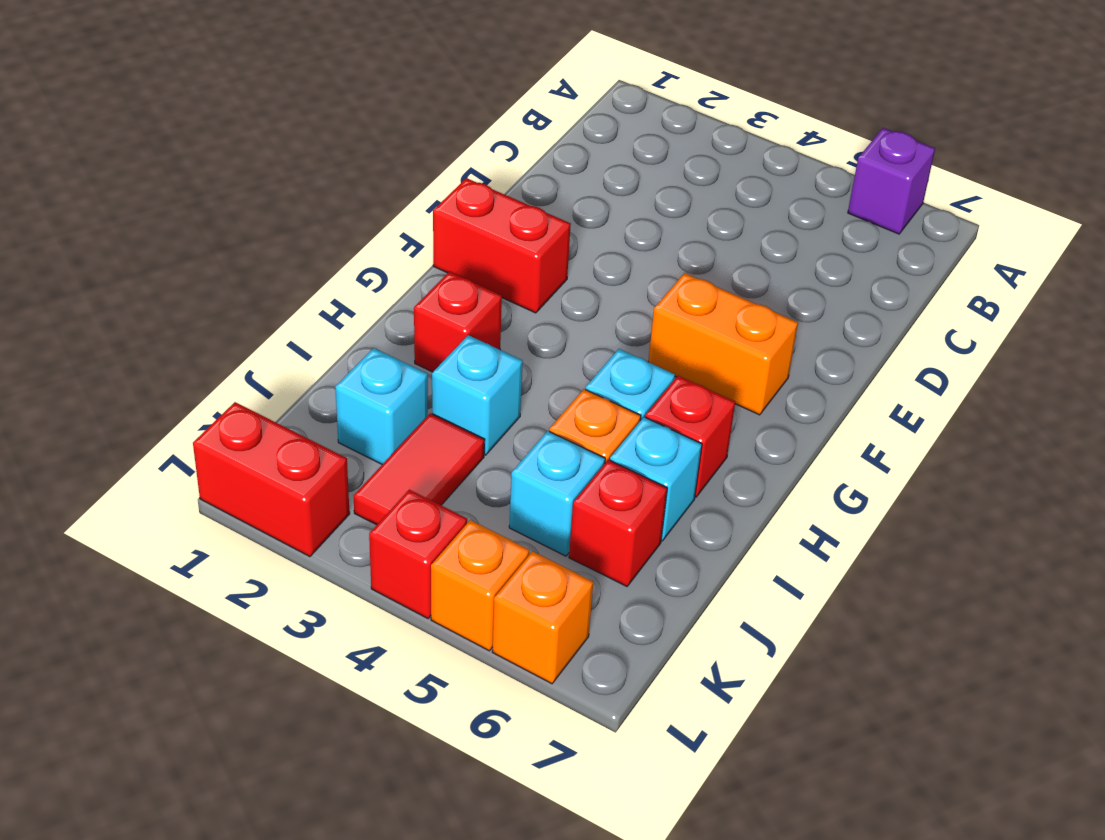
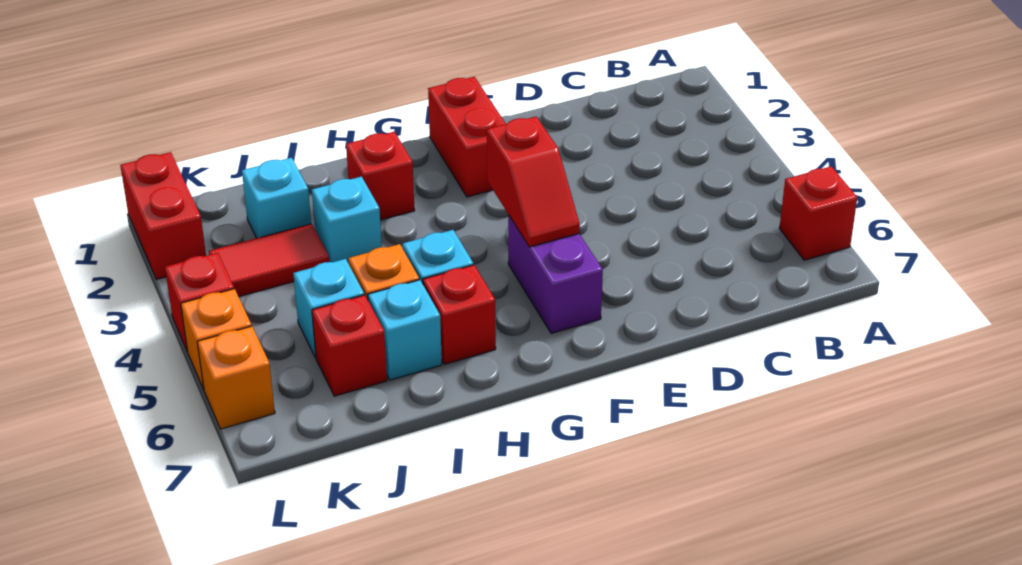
purple 1x1 brick [848,128,935,234] -> red 1x1 brick [779,166,857,260]
none -> red 1x2 slope [487,117,580,247]
orange 1x2 brick [648,273,798,415] -> purple 1x2 brick [508,215,603,333]

